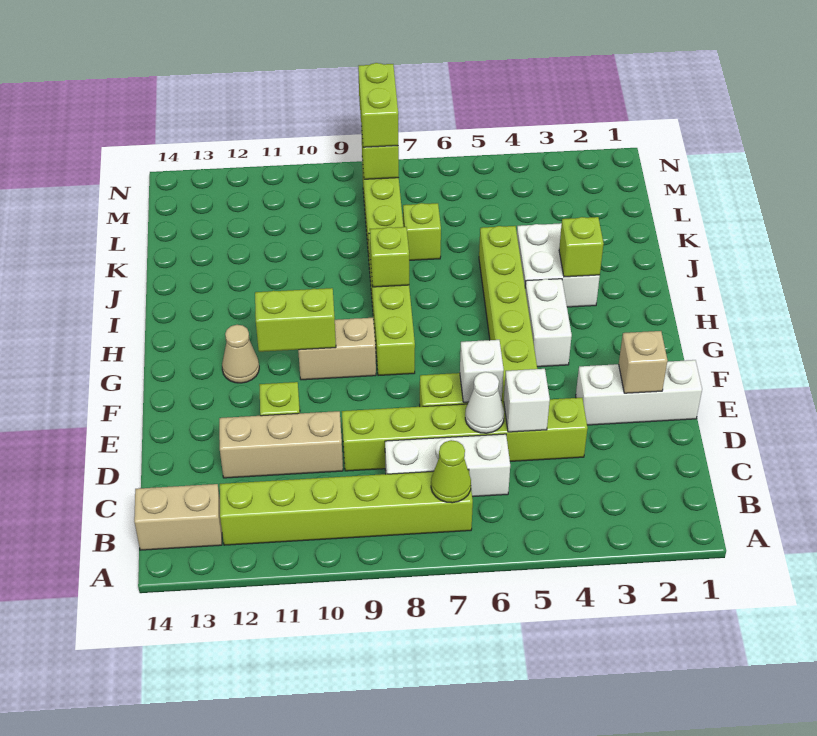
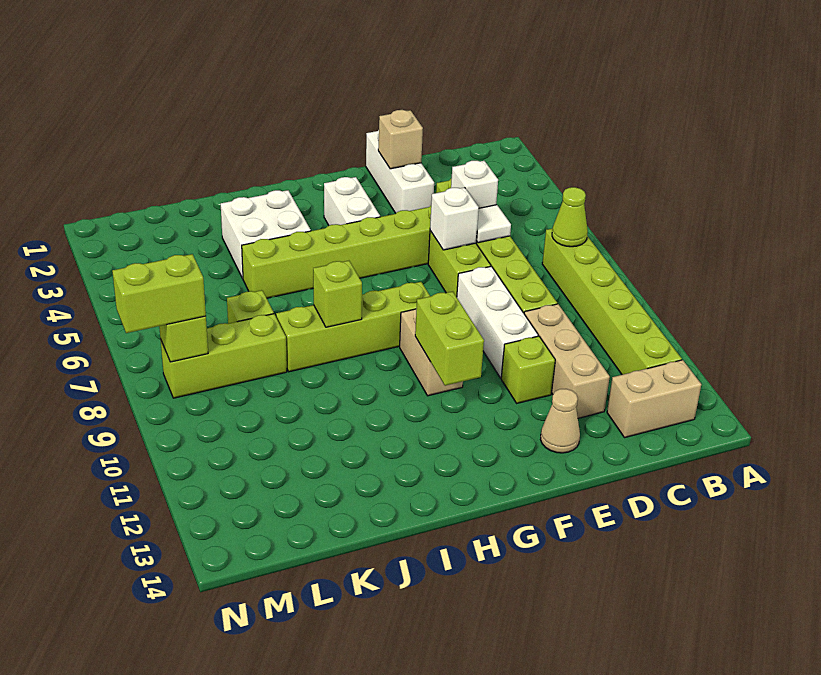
tan 1x2 brick [134,484,222,550] -> tan 1x2 brick turned to [607,360,701,438]
white 1x3 brick [385,434,510,497] -> white 1x3 brick moved to [457,266,538,378]
white 1x1 cone [465,372,504,433] -> white 1x1 tile [476,205,511,243]
white 1x2 brick [525,279,572,367] -> white 1x2 brick turned to [324,177,380,226]
tan 1x1 cone [222,325,259,383] -> tan 1x1 cone moved to [541,389,580,453]
lime 1x1 brick [559,217,604,277] -> none

